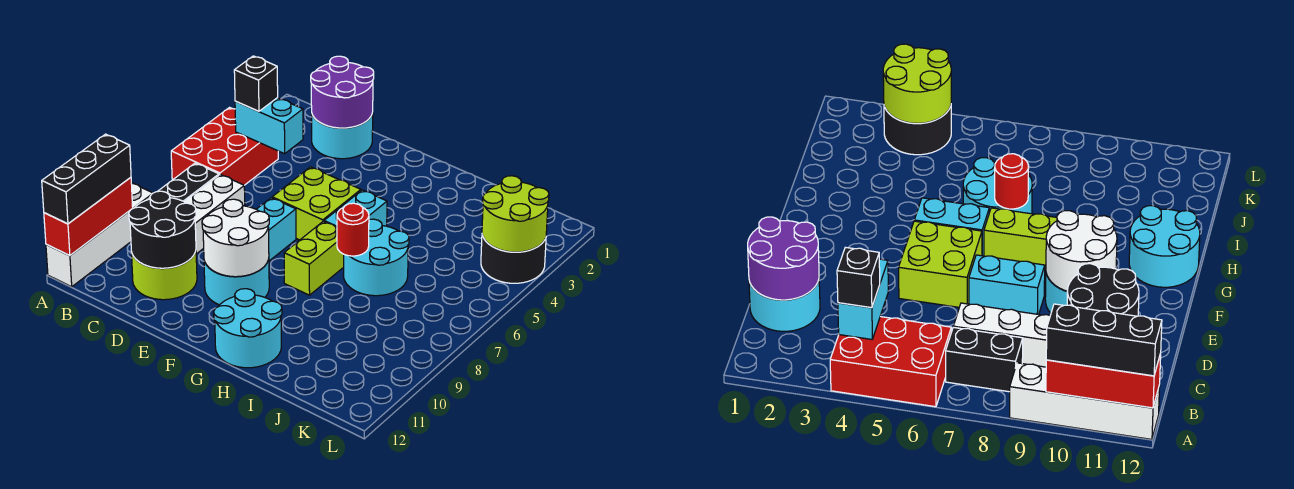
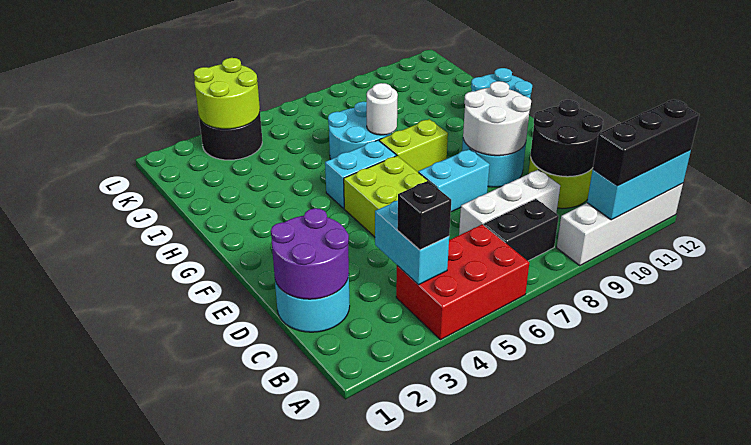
red 1x3 brick [44,177,133,256] -> cyan 1x3 brick [587,150,691,220]
red 1x1 round brick [337,203,369,256] -> white 1x1 round brick [367,83,398,135]

